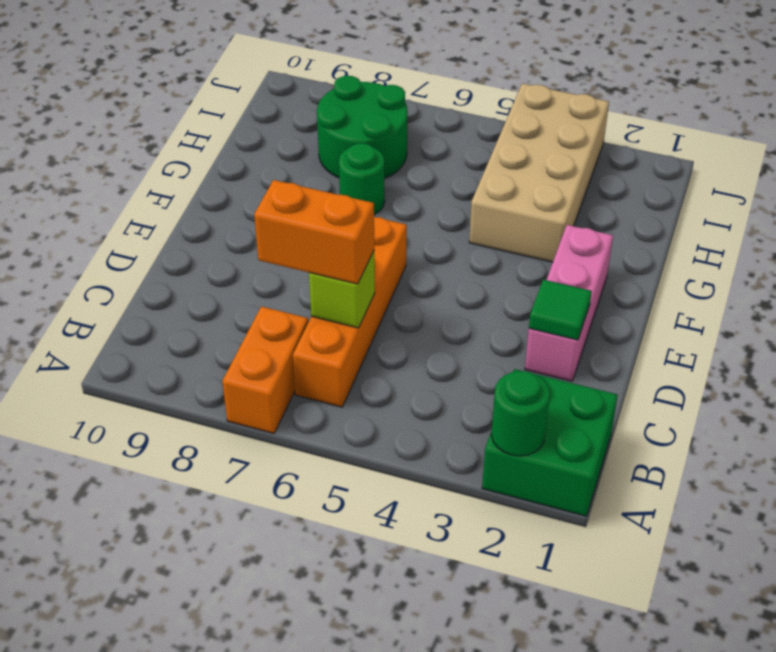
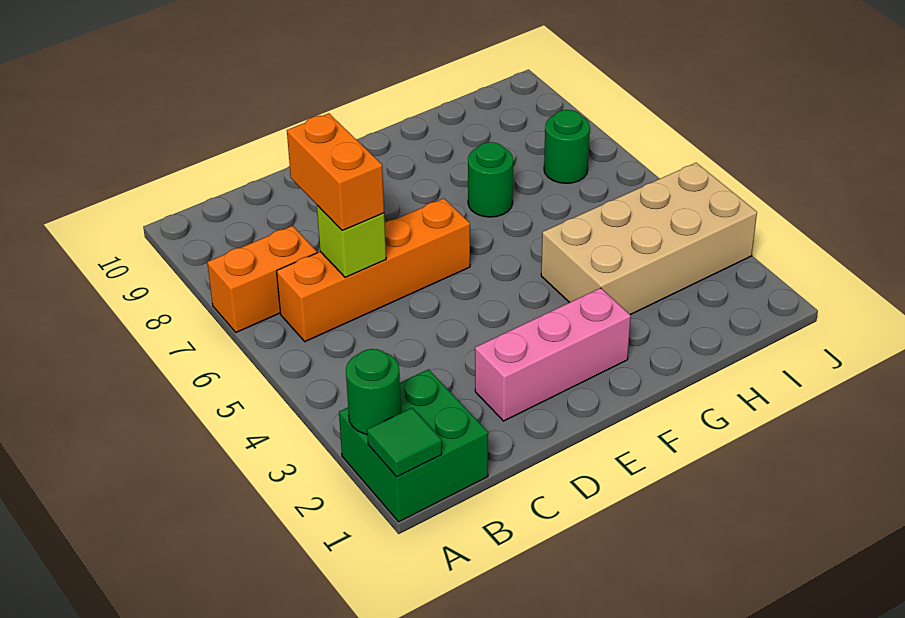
green 1x1 tile [529,280,592,340] -> green 1x1 tile moved to [367,408,442,477]
green 2x2 round brick [317,76,408,178] -> green 1x1 round brick [544,110,590,183]

